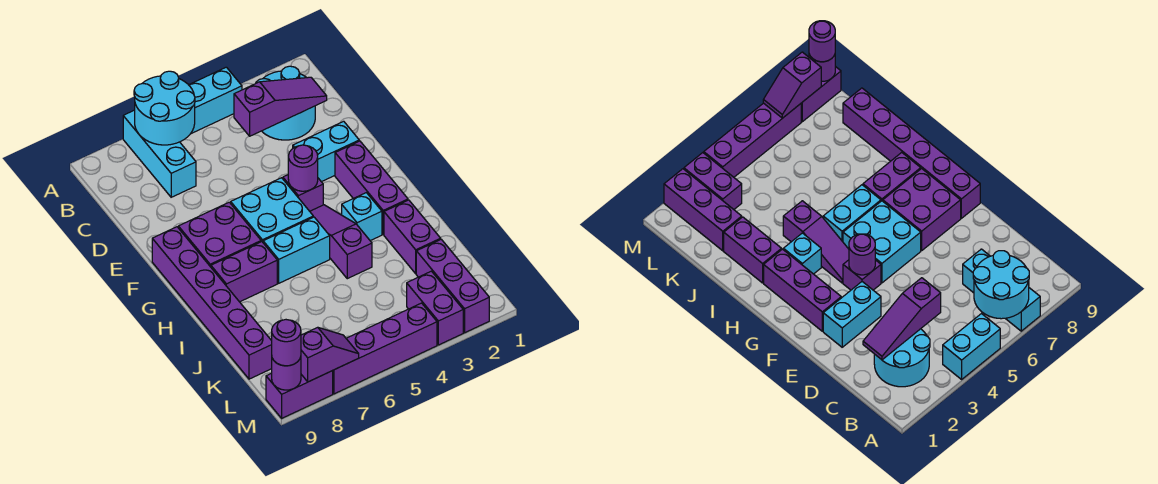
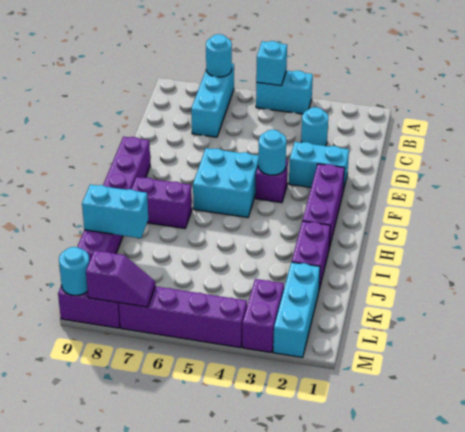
cyan 2x2 round brick [134,71,195,145] -> cyan 1x1 round brick [206,34,232,77]
cyan 2x2 round brick [256,66,315,140] -> cyan 1x1 round brick [301,107,328,146]
purple 1x3 slope [234,77,327,136] -> none
purple 1x1 round brick [288,145,318,191] -> cyan 1x1 round brick [258,130,286,175]
purple 2x2 brick [178,202,261,267] -> none
purple 1x3 slope [310,205,372,279] -> none
cyan 1x1 brick [342,193,382,241] -> cyan 1x1 brick moved to [256,41,287,86]
cyan 1x2 brick [263,217,330,283] -> cyan 1x2 brick moved to [82,185,148,238]
purple 1x3 brick [416,239,489,333] -> cyan 1x3 brick [273,262,320,358]
purple 1x1 round brick [272,357,301,390] -> cyan 1x1 round brick [59,247,90,295]
purple 1x1 round brick [272,320,301,366] -> none

